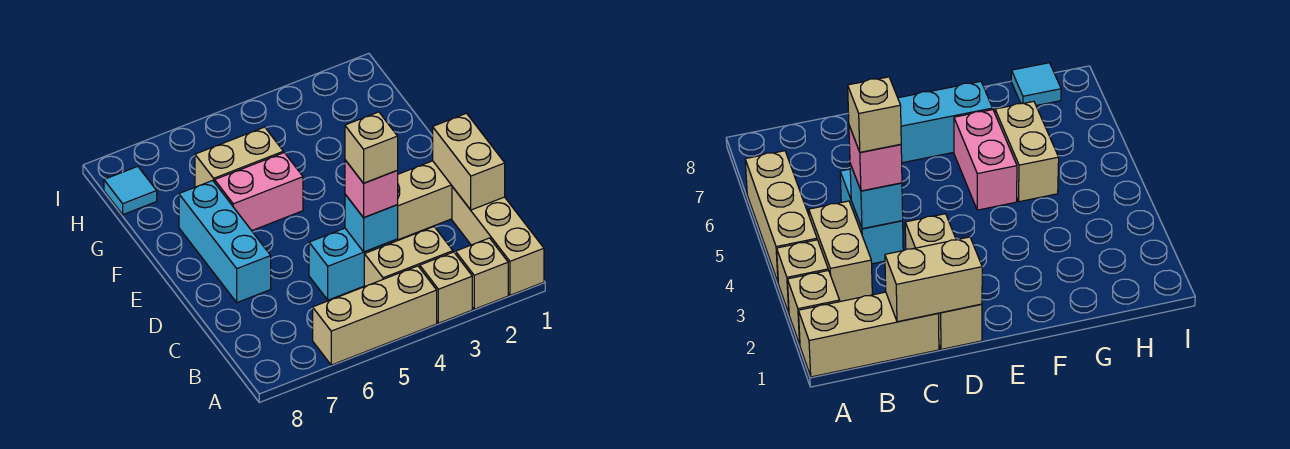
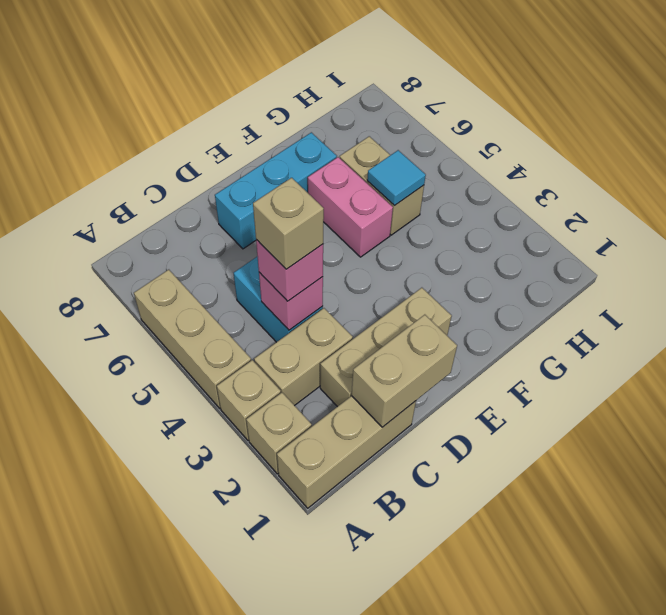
tan 1x2 brick [364,227,453,287] -> tan 1x2 brick turned to [254,308,353,406]
cyan 1x1 brick [345,194,398,252] -> pink 1x1 brick [259,272,323,330]
tan 1x3 brick [397,161,452,240] -> tan 1x3 brick turned to [320,288,452,407]
cyan 1x1 tile [104,166,157,215] -> cyan 1x1 tile moved to [367,150,426,206]

